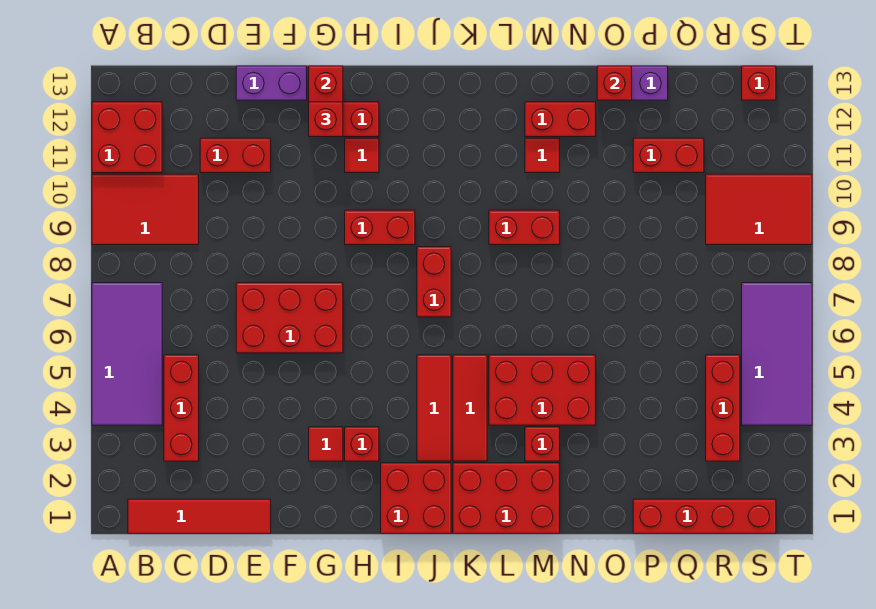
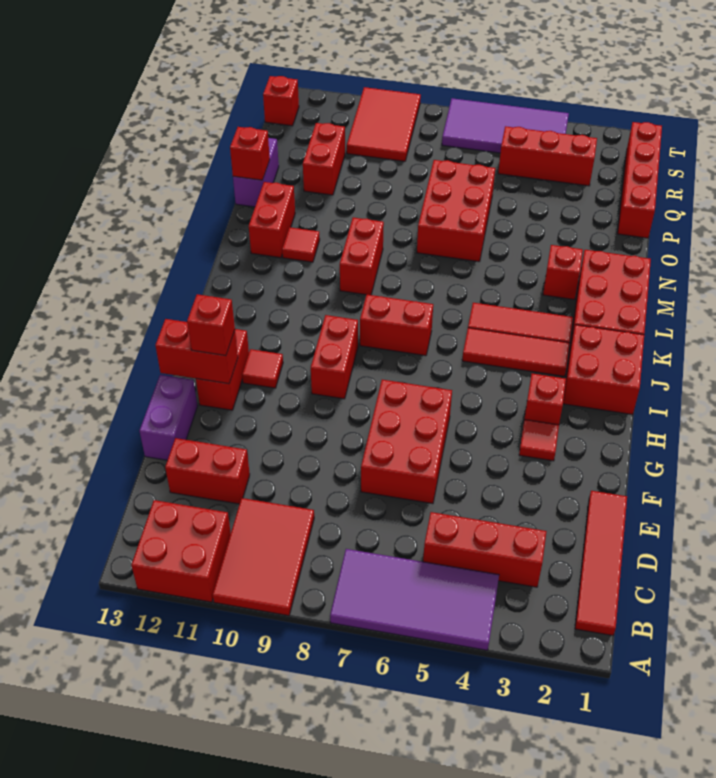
red 1x2 brick [200,138,271,173] -> red 1x2 brick turned to [165,438,250,504]
red 2x3 brick [489,355,596,425] -> red 2x3 brick moved to [417,160,495,262]

